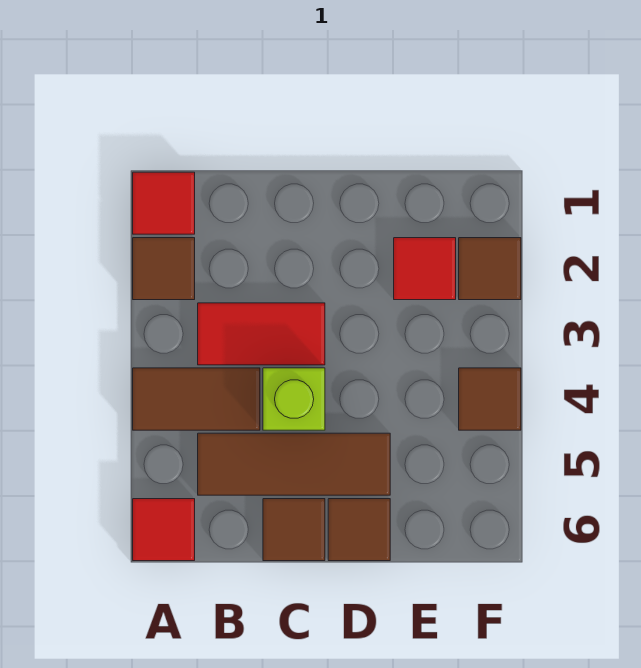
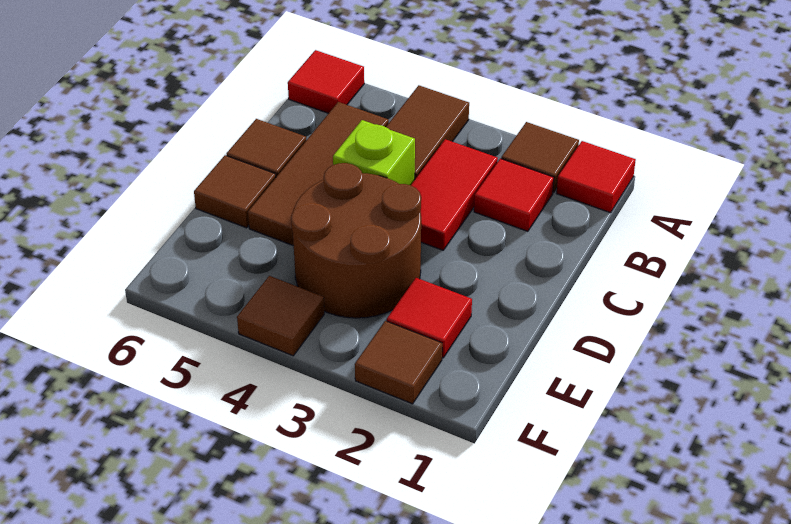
none -> red 1x1 tile [474,159,554,231]
none -> brown 2x2 round brick [291,163,421,318]

